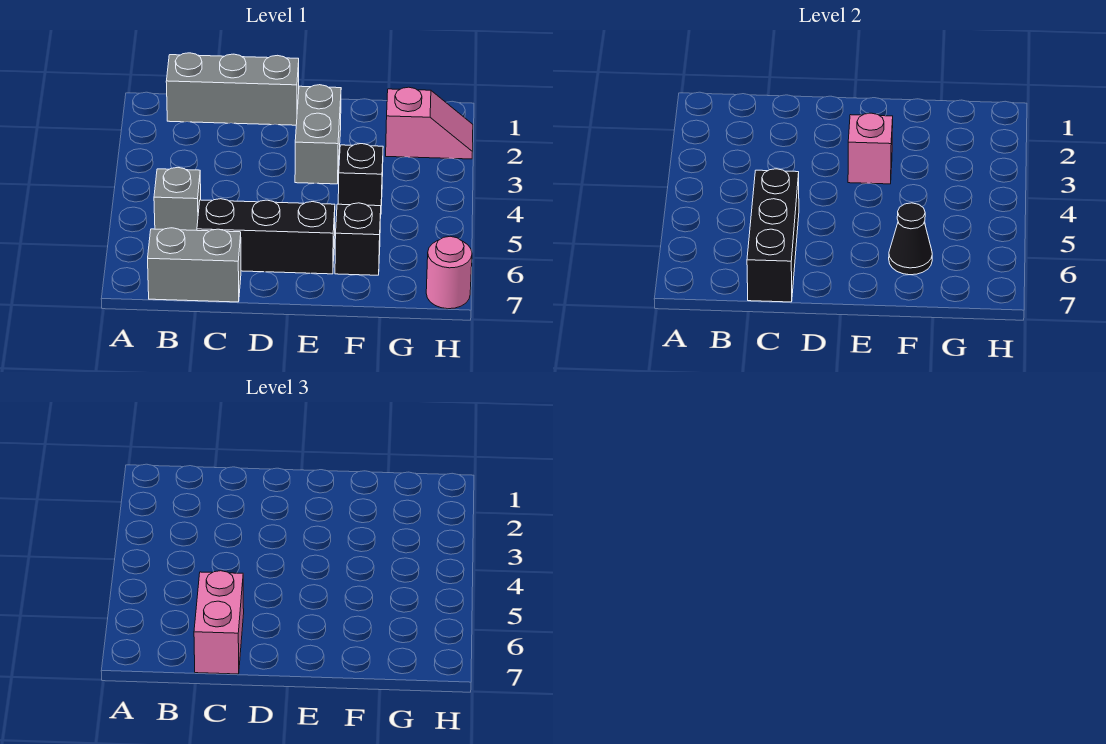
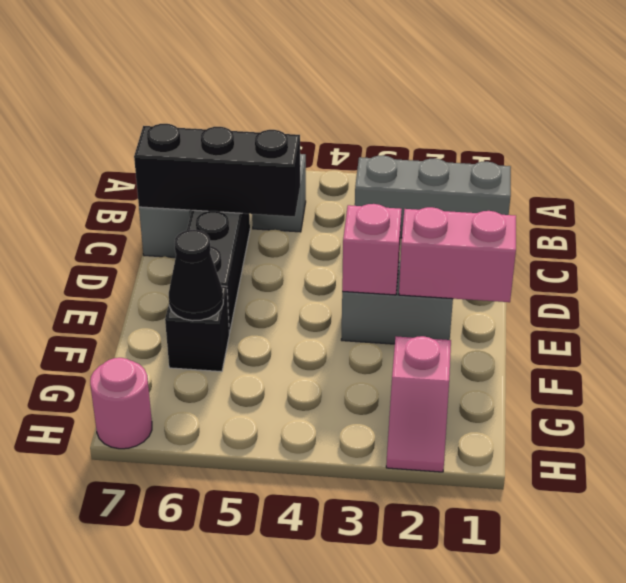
grey 1x3 brick [166,53,299,125] -> grey 1x3 brick turned to [355,155,511,238]
pink 1x2 brick [194,571,244,674] -> pink 1x2 brick moved to [399,207,516,302]
black 1x1 brick [338,144,383,206] -> none

